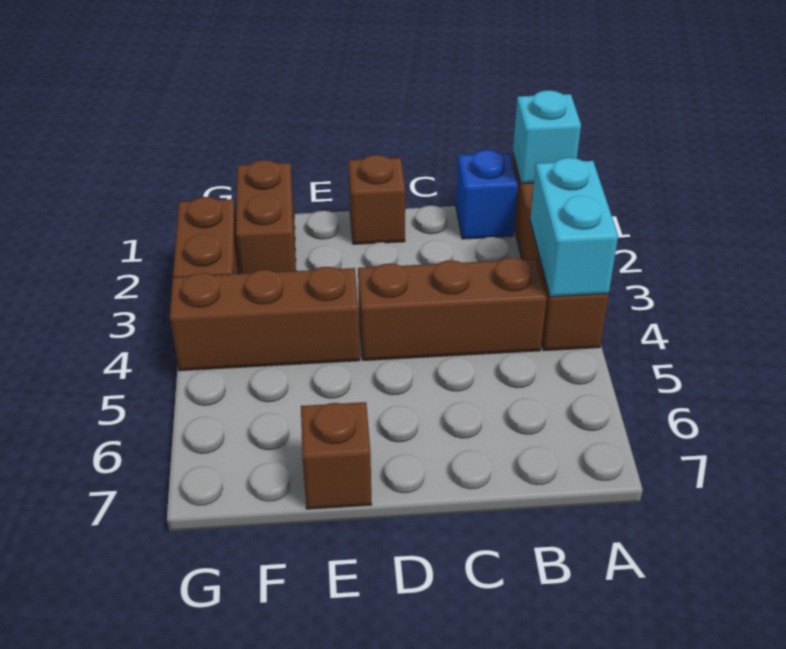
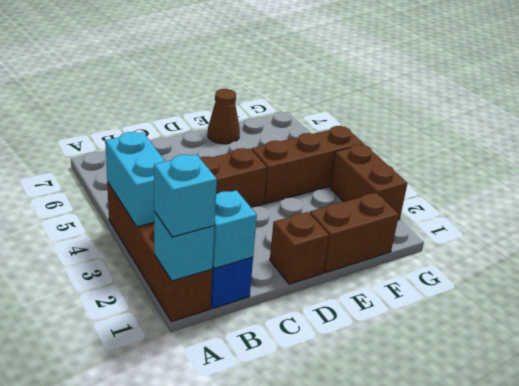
none -> cyan 1x1 brick [154,154,217,237]
none -> cyan 1x1 brick [213,190,257,268]
brown 1x1 brick [301,402,372,509] -> brown 1x1 cone [208,89,240,144]
brown 1x2 brick [236,160,296,274] -> brown 1x2 brick turned to [310,193,399,273]

